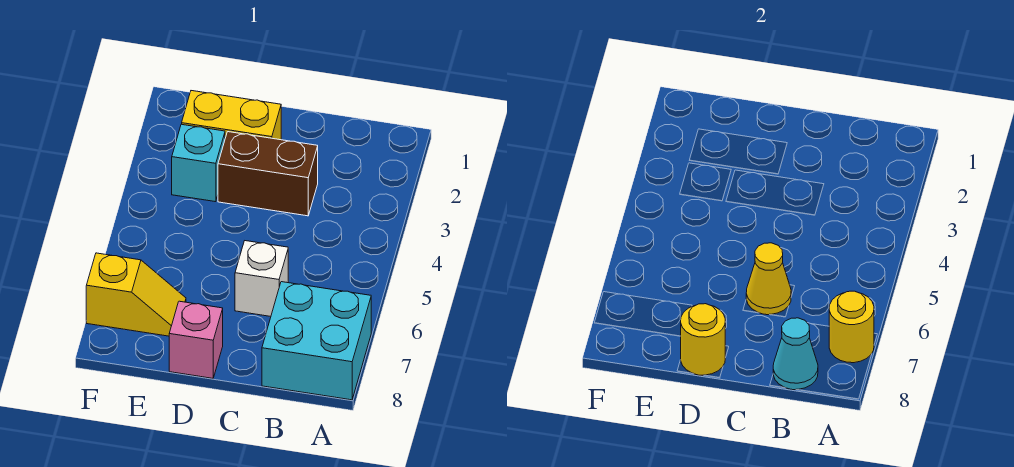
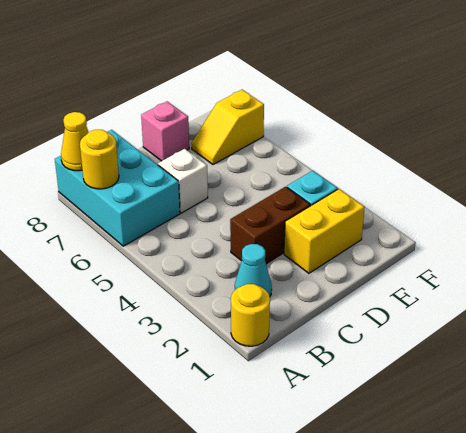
cyan 2x2 brick [262,282,371,400] -> cyan 2x3 brick [55,130,180,246]
cyan 1x1 cone [773,318,818,390] -> cyan 1x1 cone moved to [235,244,272,296]
yellow 1x1 cone [746,243,791,315] -> yellow 1x1 cone moved to [61,112,89,171]
yellow 1x1 round brick [681,304,725,375] -> yellow 1x1 round brick moved to [231,284,270,346]

